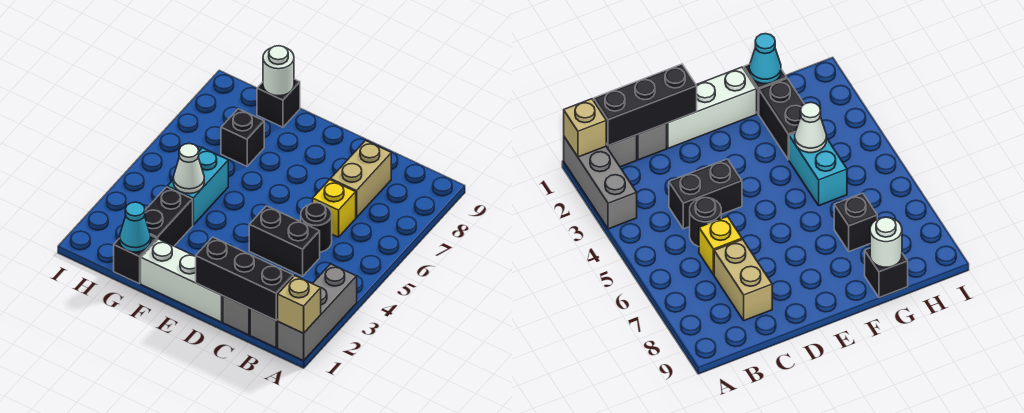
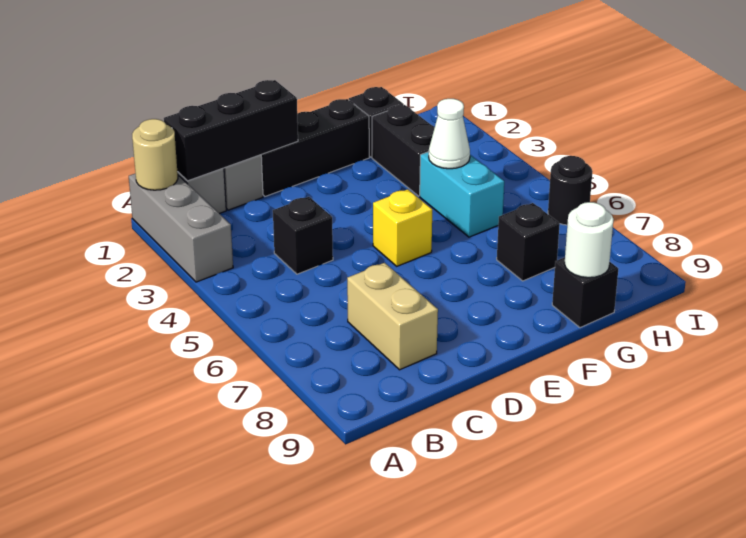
tan 1x1 brick [277,276,321,333] -> tan 1x1 round brick [132,119,178,190]
black 1x2 brick [249,206,320,276] -> black 1x1 brick [273,197,333,274]
black 1x1 round brick [301,203,332,252] -> black 1x1 round brick moved to [548,156,592,225]
yellow 1x1 brick [313,180,356,237] -> yellow 1x1 brick moved to [373,189,432,266]
white 1x3 brick [141,239,223,322] -> black 1x3 brick [261,99,369,196]
cyan 1x1 cone [120,202,151,252] -> none

